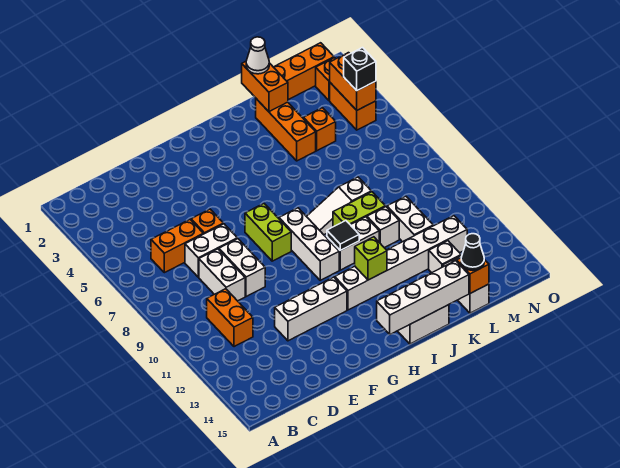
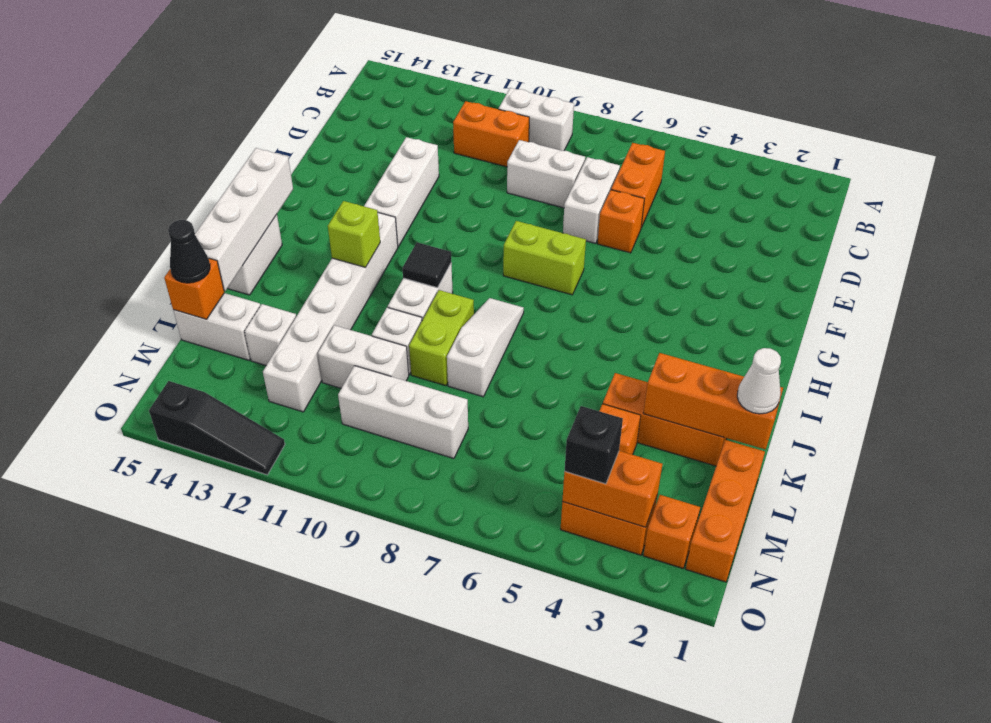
white 1x2 brick [219,239,265,297] -> white 1x2 brick moved to [499,88,574,151]
white 1x3 brick [279,208,339,280] -> white 1x3 brick moved to [338,366,468,459]
orange 1x2 brick [242,61,288,112] -> orange 1x3 brick [643,353,783,449]
none -> black 1x3 slope [149,381,285,475]

